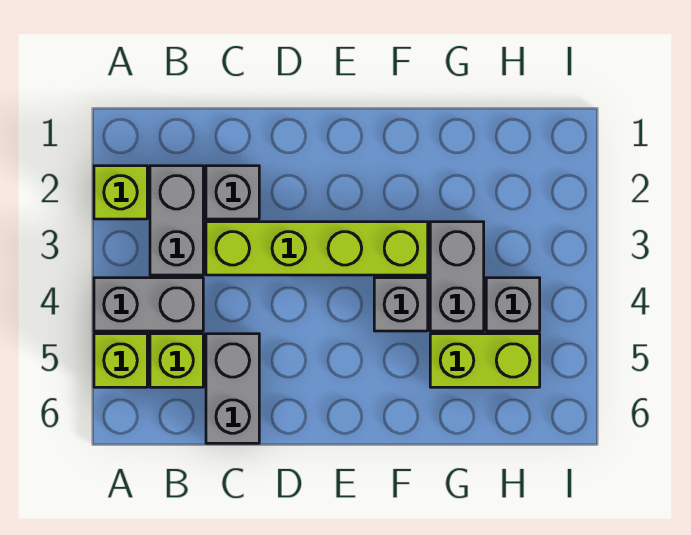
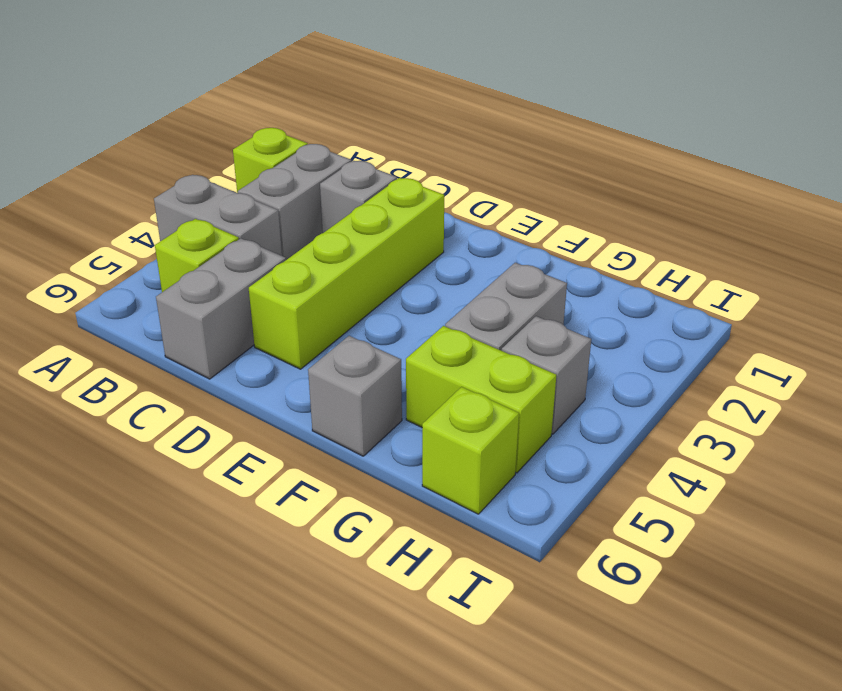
lime 1x1 brick [94,334,147,387] -> lime 1x1 brick moved to [422,387,519,514]
lime 1x4 brick [206,222,428,275] -> lime 1x4 brick turned to [249,178,444,369]
grey 1x1 brick [374,278,428,331] -> grey 1x1 brick moved to [308,336,402,456]

